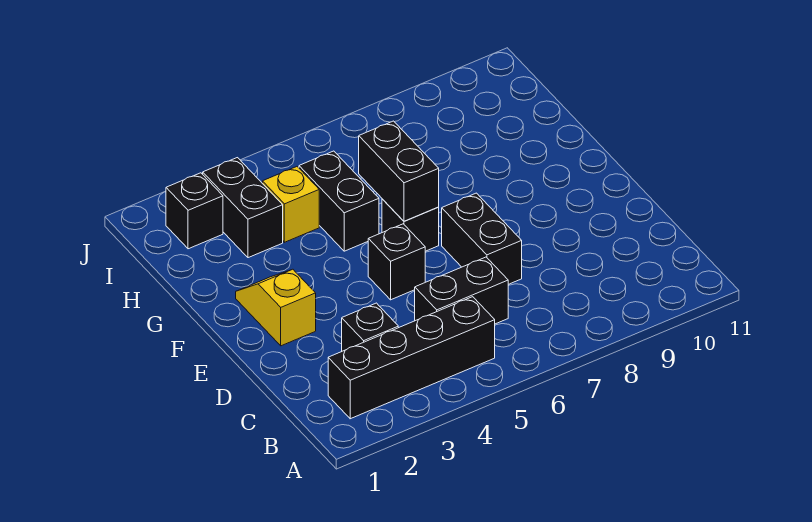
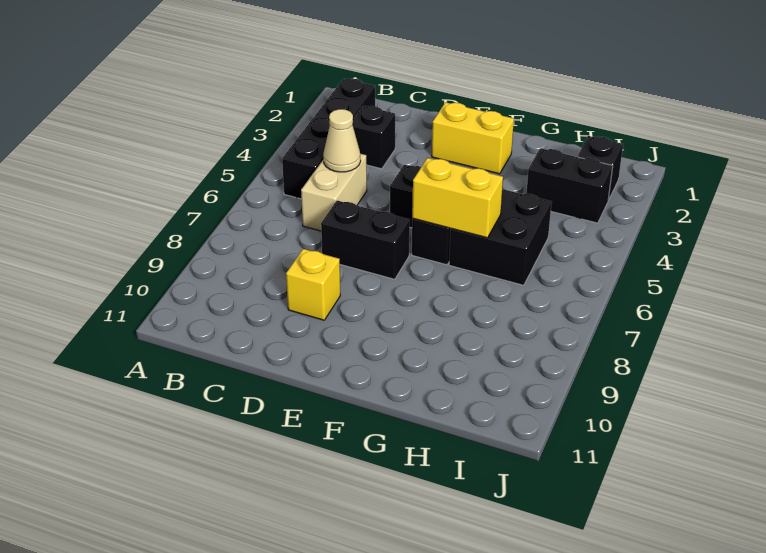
black 1x2 brick [415,257,508,324] -> tan 1x2 brick [301,154,367,231]
none -> tan 1x1 cone [323,109,361,172]
yellow 1x2 slope [236,269,316,346] -> yellow 1x2 brick [432,102,514,174]
black 1x2 brick [359,121,439,221] -> yellow 1x2 brick [412,158,503,238]
black 1x2 brick [299,151,379,251] -> black 2x2 brick [449,189,552,285]
yellow 1x1 brick [262,167,319,242] -> yellow 1x1 brick moved to [286,249,340,320]

